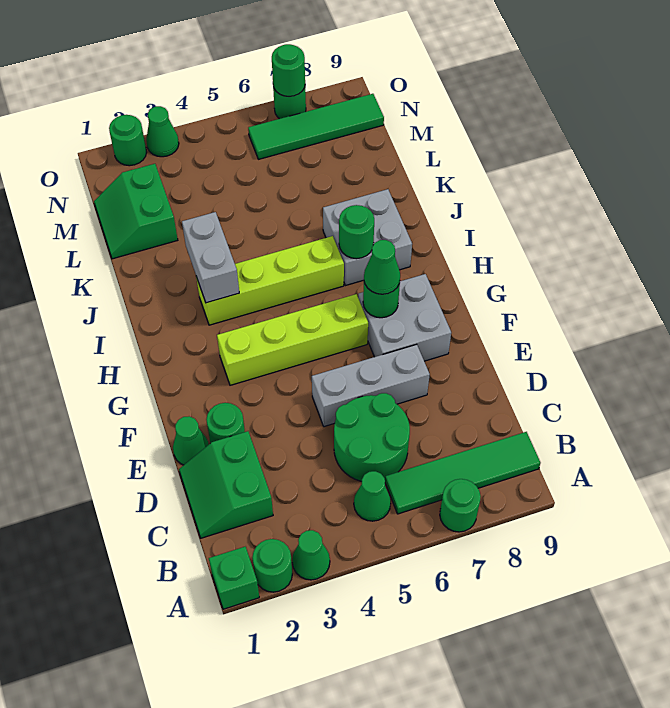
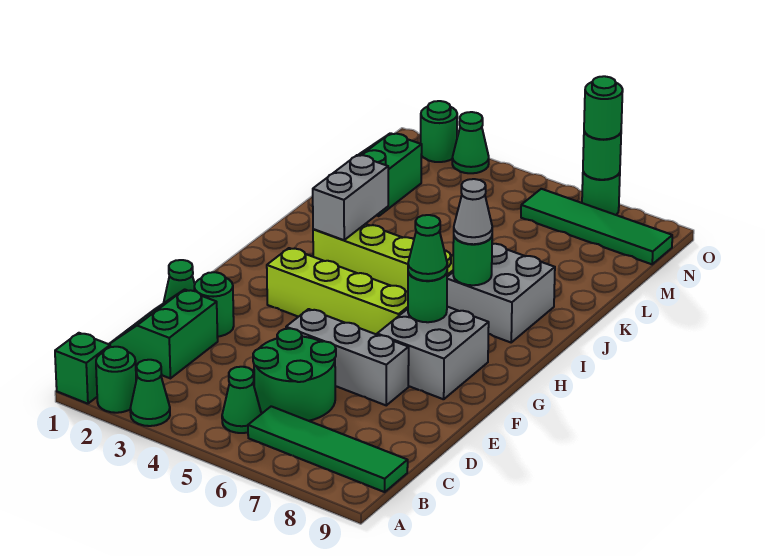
green 1x1 round brick [440,479,481,532] -> green 1x1 round brick moved to [584,76,623,139]
none -> grey 1x1 cone [454,179,492,244]

